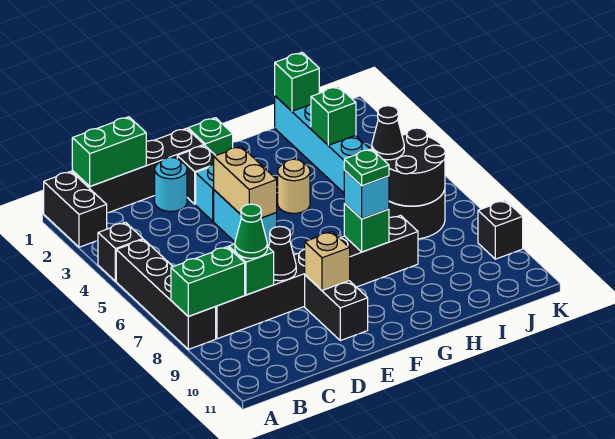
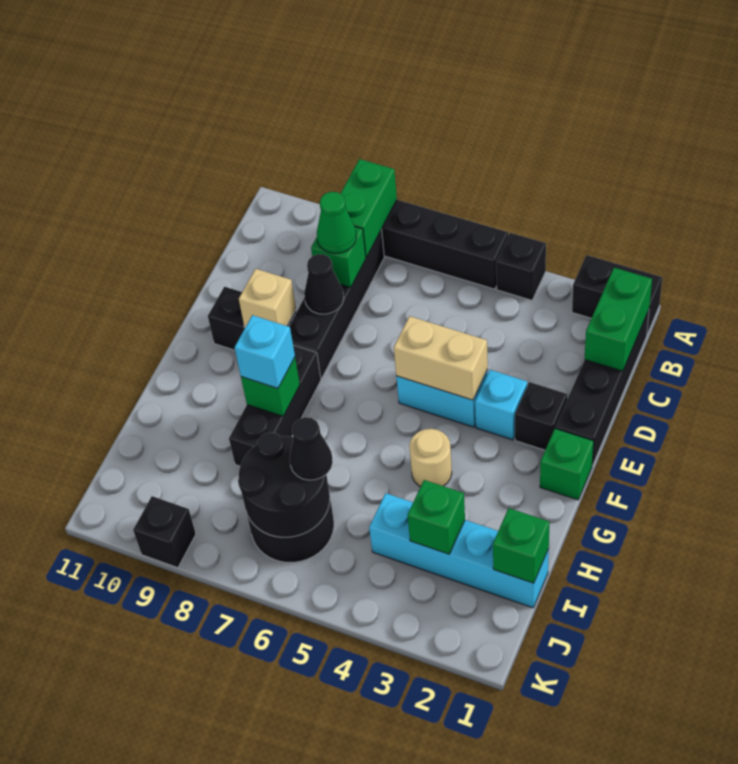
cyan 1x1 round brick [155,157,187,212] -> none
green 1x1 plate [344,149,389,186] -> none

